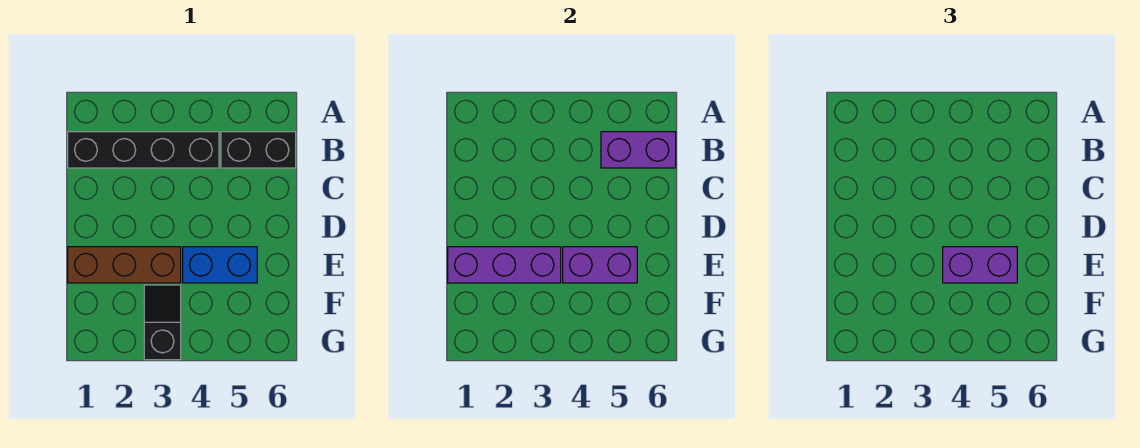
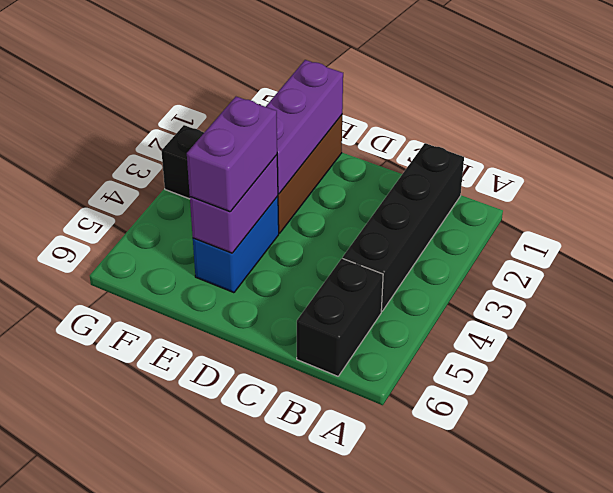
purple 1x2 brick [601,132,676,168] -> none

